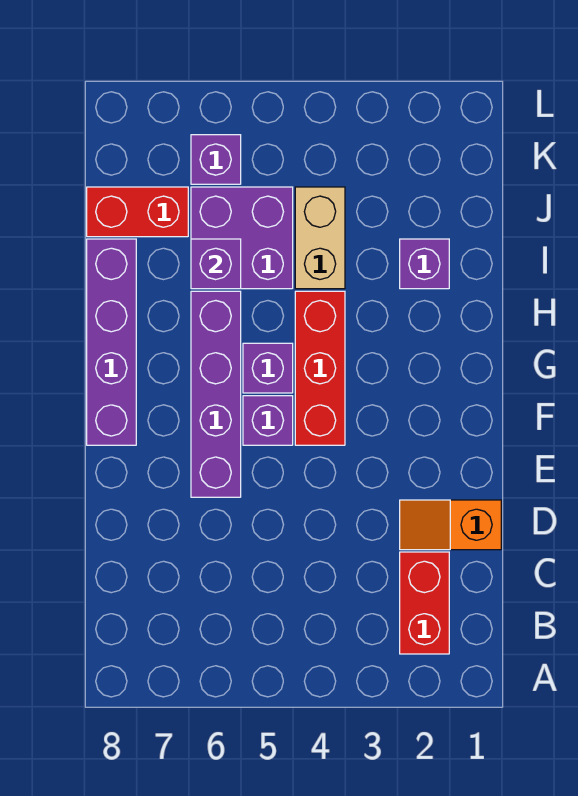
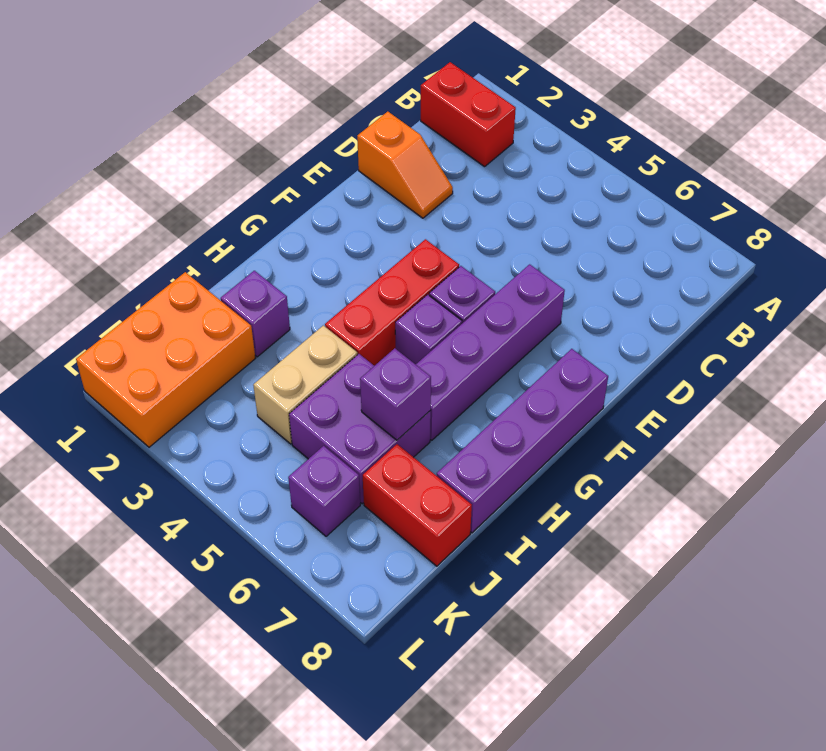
red 1x2 brick [400,552,449,654] -> red 1x2 brick turned to [421,62,516,167]
none -> orange 2x3 brick [76,272,255,447]

